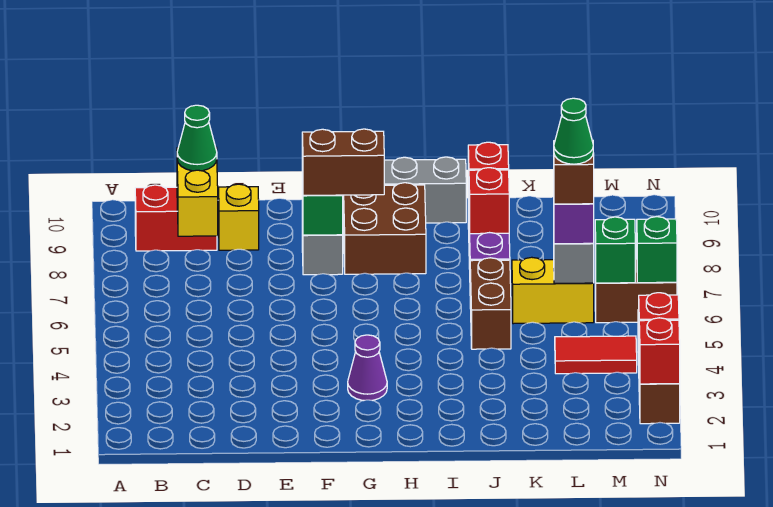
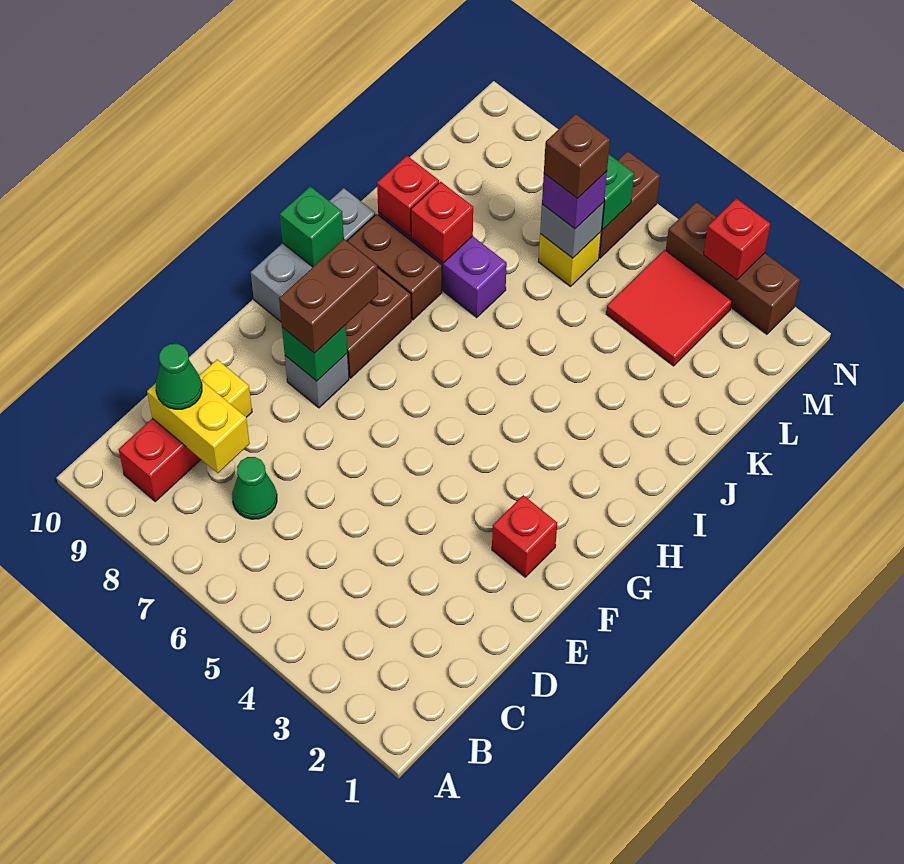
purple 1x1 cone [348,335,387,400] -> none
brown 1x2 brick [470,258,511,349] -> brown 1x2 brick moved to [347,214,442,320]
yellow 1x2 brick [512,257,594,324] -> yellow 1x1 brick [539,232,601,286]
red 1x2 tile [555,336,637,374] -> red 2x2 tile [606,250,732,366]
green 1x1 cone [554,98,593,164] -> green 1x1 cone moved to [232,457,277,519]
red 1x1 brick [639,318,680,384] -> red 1x1 brick moved to [492,495,557,577]
green 1x1 brick [637,217,677,283] -> green 1x1 brick moved to [280,186,344,267]

